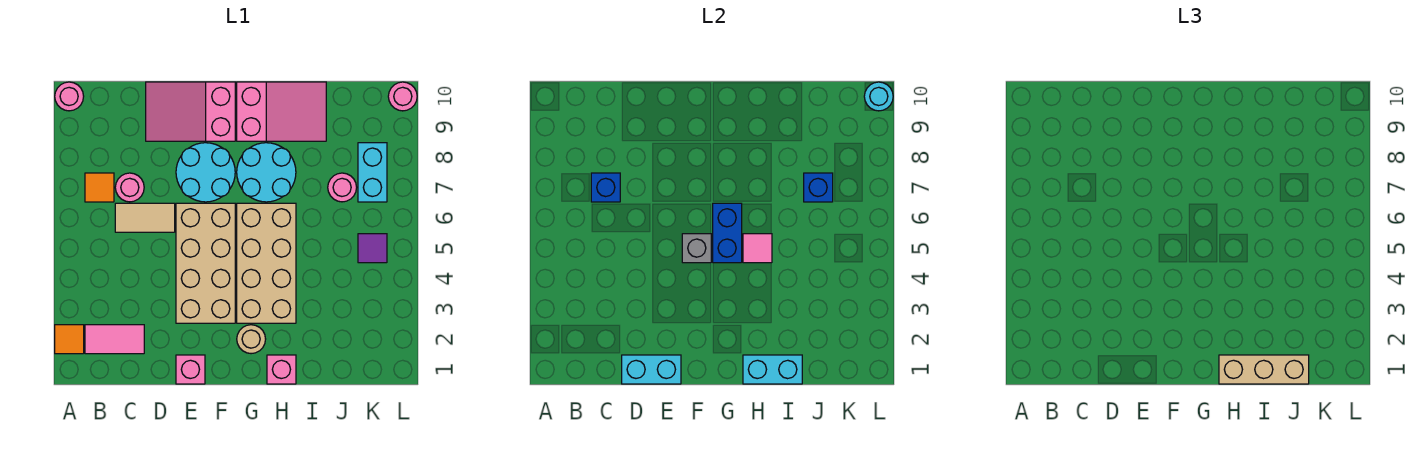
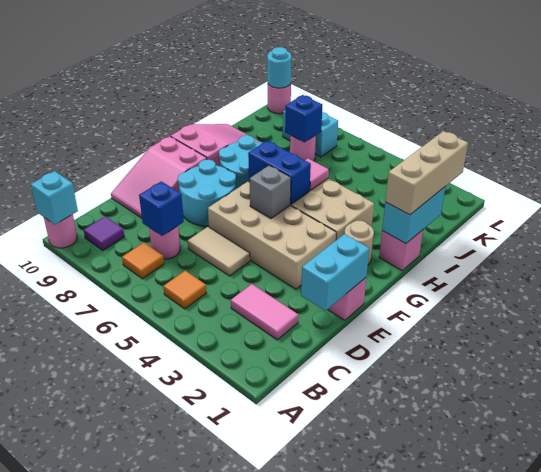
orange 1x1 tile [55,325,84,354] -> orange 1x1 tile moved to [163,271,207,309]
none -> cyan 1x1 brick [31,171,78,225]
pink 1x2 tile [85,325,144,354] -> pink 1x2 tile turned to [231,284,298,340]
tan 1x2 tile [115,203,175,232] -> tan 1x2 tile turned to [188,227,250,276]
purple 1x1 tile [358,234,387,263] -> purple 1x1 tile moved to [84,216,125,251]

